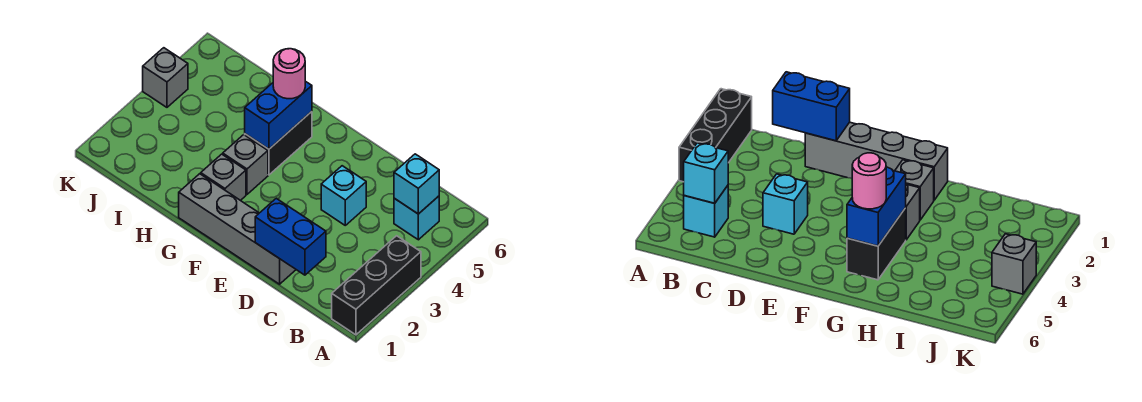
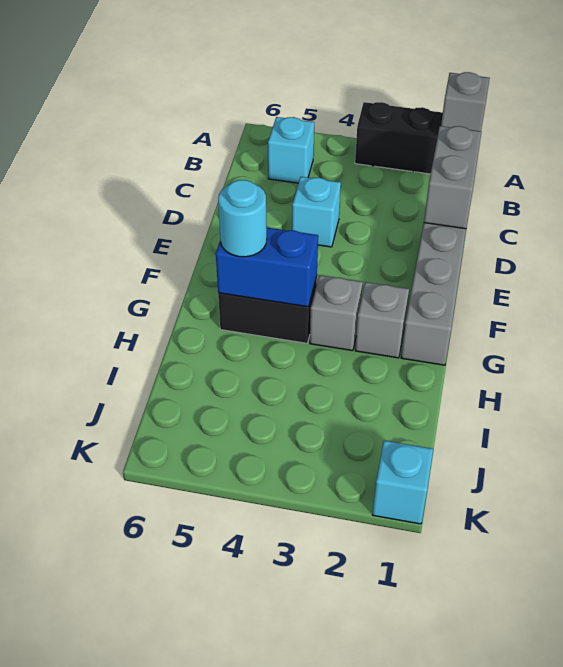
cyan 1x1 brick [394,154,439,214] -> cyan 1x1 brick moved to [372,440,433,524]
blue 1x2 brick [255,198,326,275] -> grey 1x2 brick [424,126,481,229]
pink 1x1 round brick [273,49,305,99] -> cyan 1x1 round brick [218,180,267,257]
grey 1x1 brick [143,48,188,107] -> grey 1x1 brick moved to [441,72,490,131]

